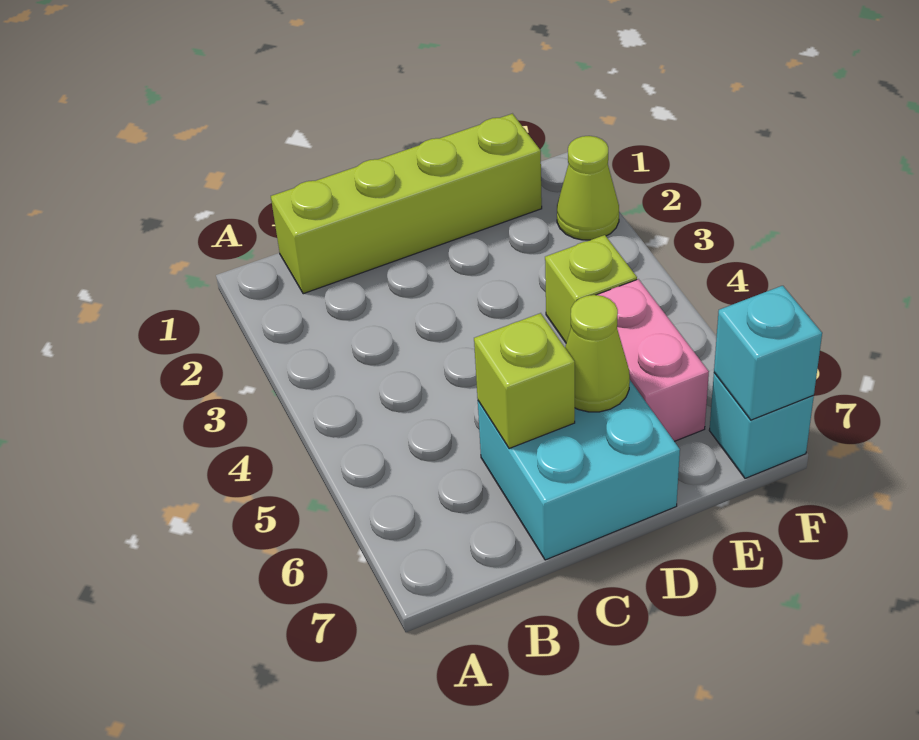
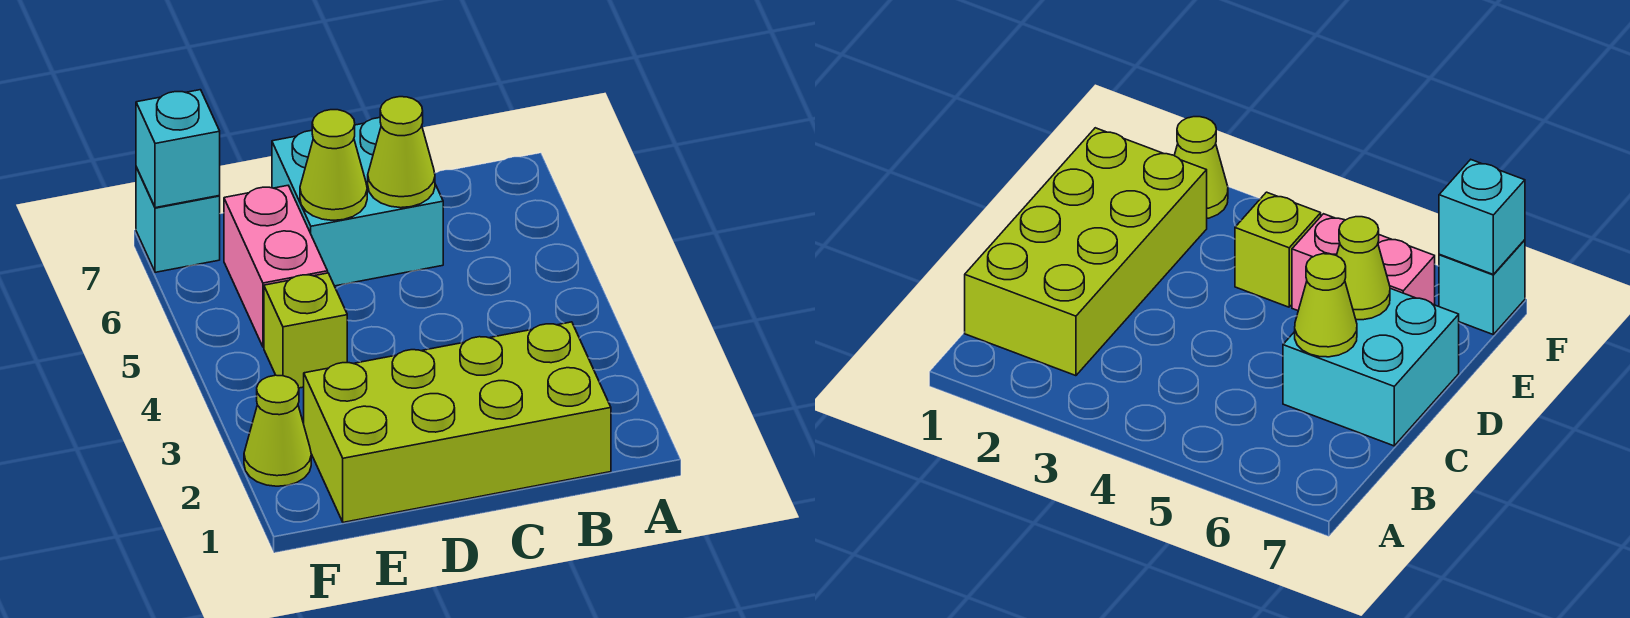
lime 1x4 brick [271,114,542,294] -> lime 2x4 brick [304,322,611,522]
lime 1x1 brick [474,313,575,449] -> lime 1x1 cone [368,97,435,208]

